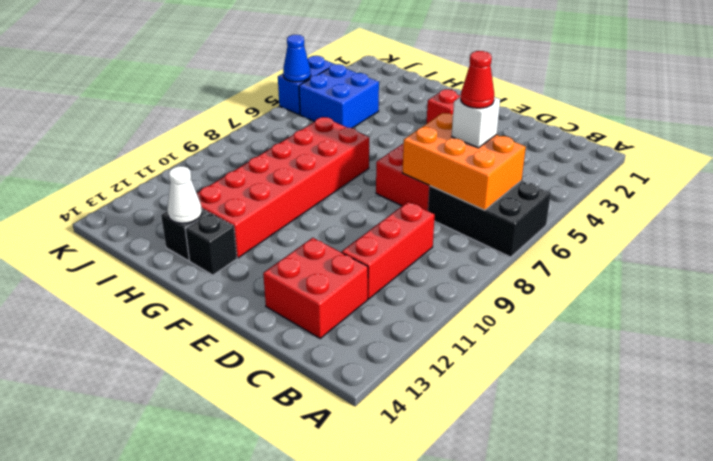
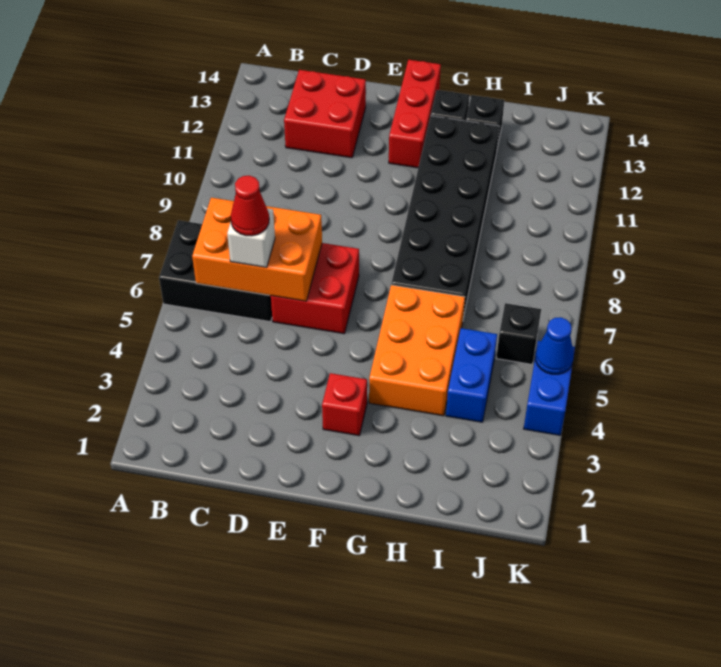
red 1x3 brick [342,202,435,299] -> red 1x3 brick moved to [389,60,441,168]
none -> orange 2x3 brick [369,285,465,416]
red 2x6 brick [197,117,369,258] -> black 2x6 brick [391,116,499,318]
white 1x1 cone [167,166,202,223] -> none
blue 2x2 brick [299,64,379,128] -> blue 1x2 brick [446,328,497,422]
none -> black 1x1 brick [496,303,541,364]

